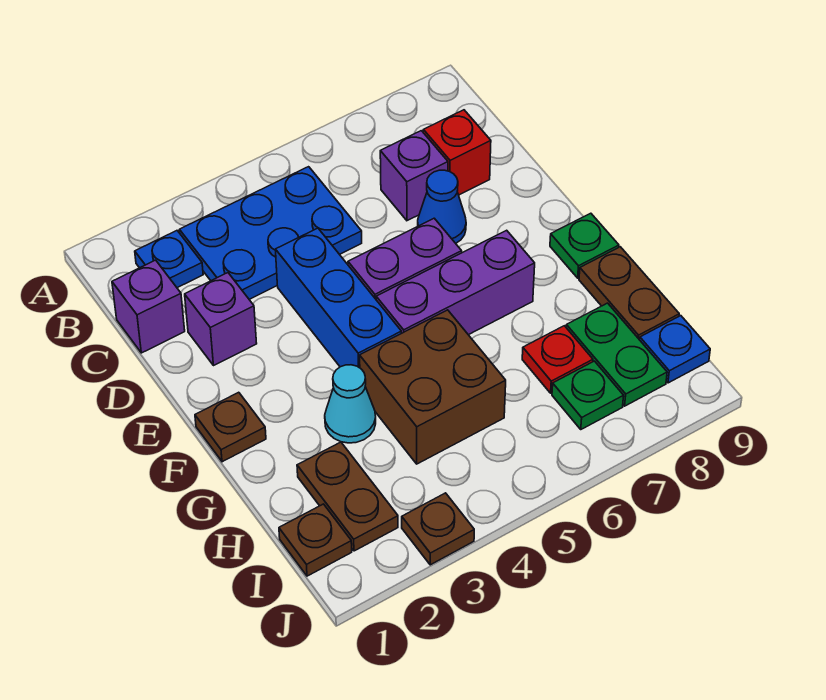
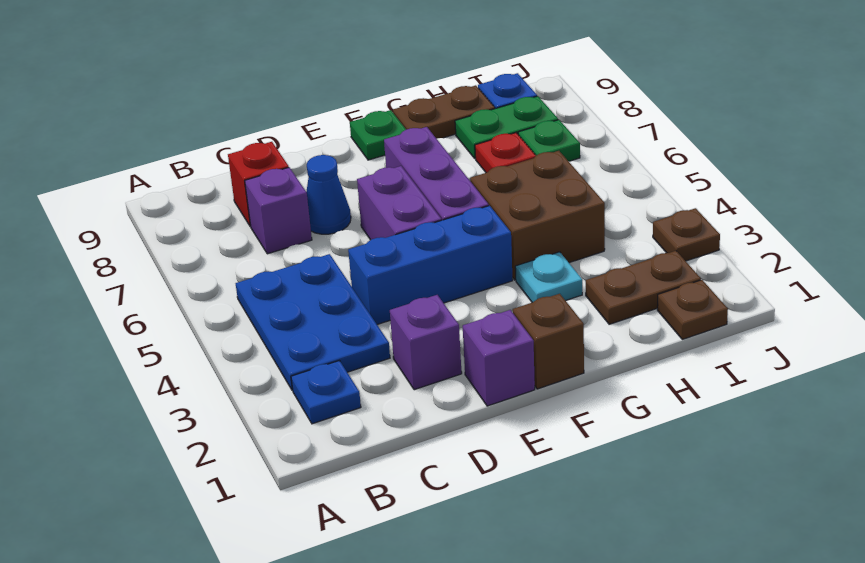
purple 1x1 brick [112,260,185,353] -> purple 1x1 brick moved to [463,310,535,406]
brown 1x1 plate [195,392,266,462] -> brown 1x1 brick [513,294,584,389]
cyan 1x1 cone [325,365,376,443] -> cyan 1x1 plate [515,252,582,302]

